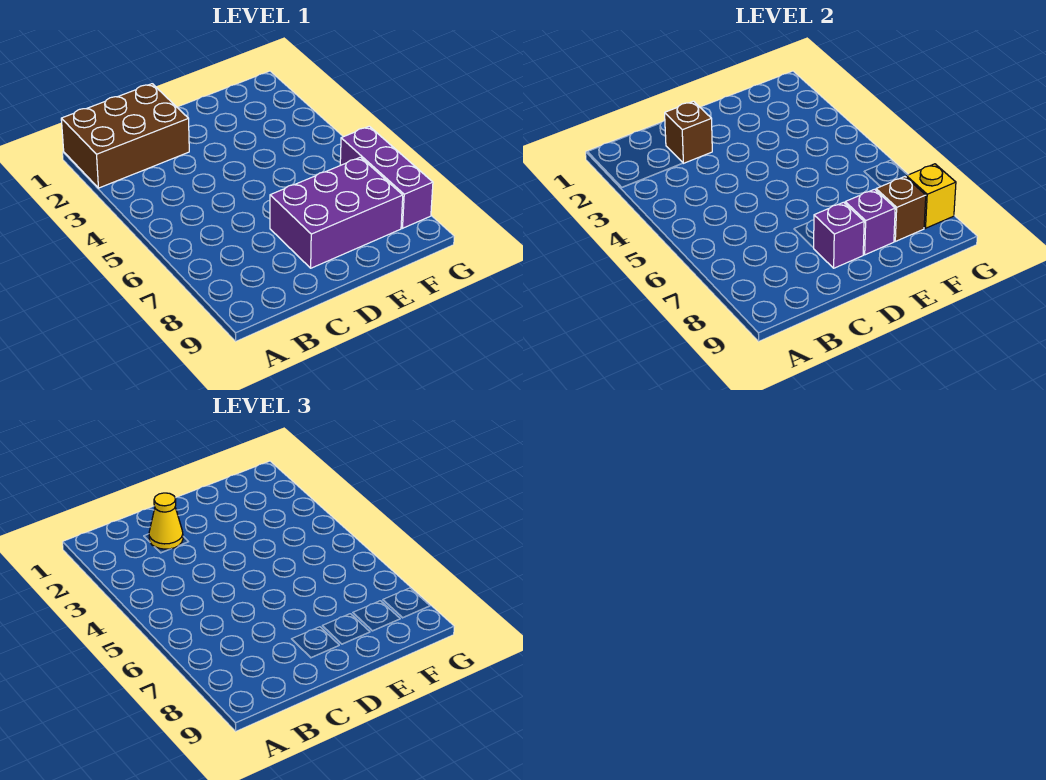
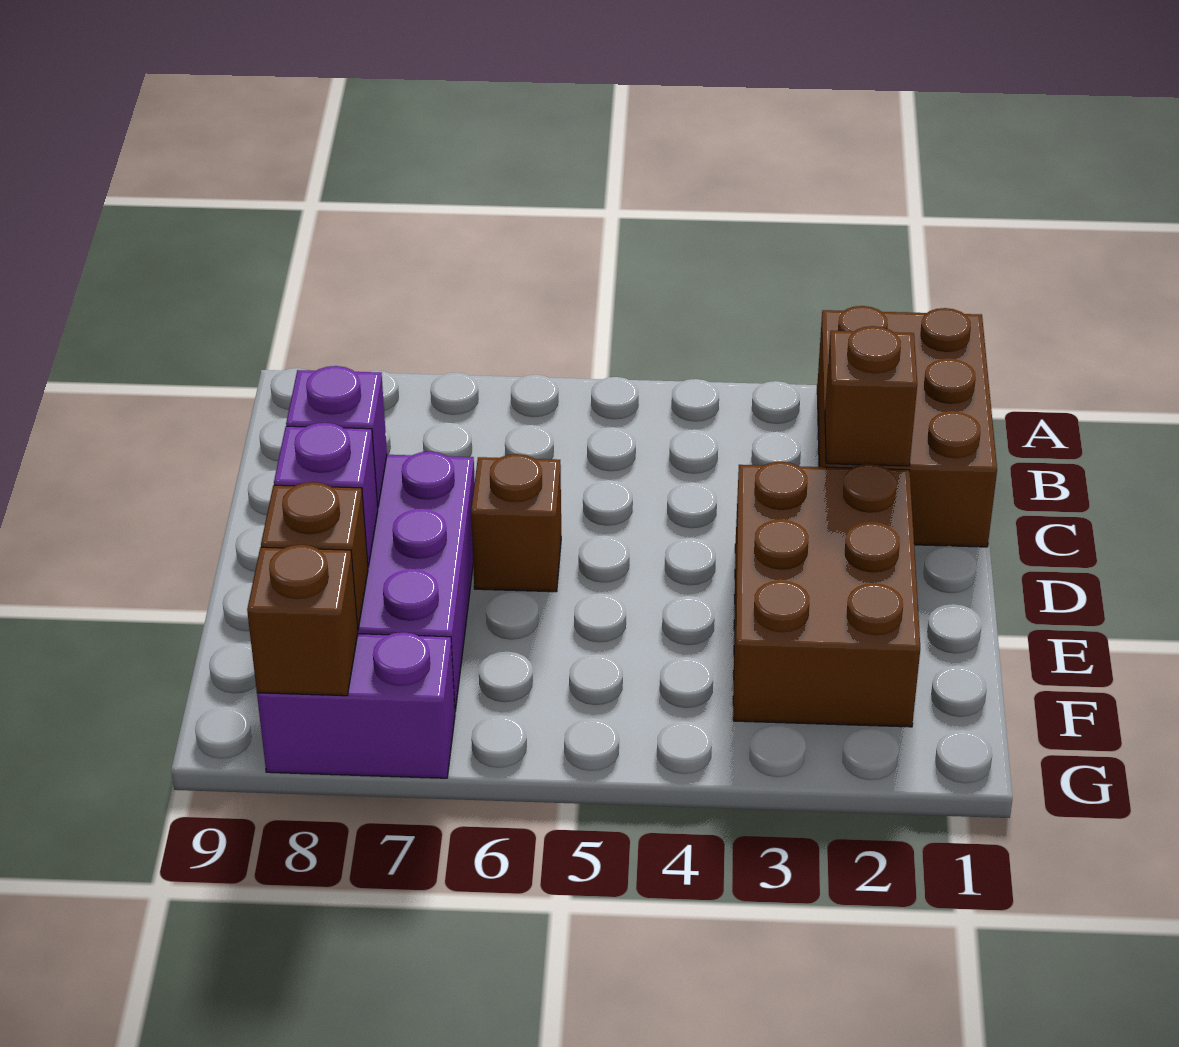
yellow 1x1 cone [149,493,183,549] -> none
none -> brown 2x3 brick [733,462,920,727]
none -> brown 1x1 brick [471,454,561,592]
purple 1x3 brick [340,126,433,228] -> purple 1x2 brick [257,632,455,778]
yellow 1x1 brick [906,164,956,228] -> brown 1x1 brick [247,545,358,696]

